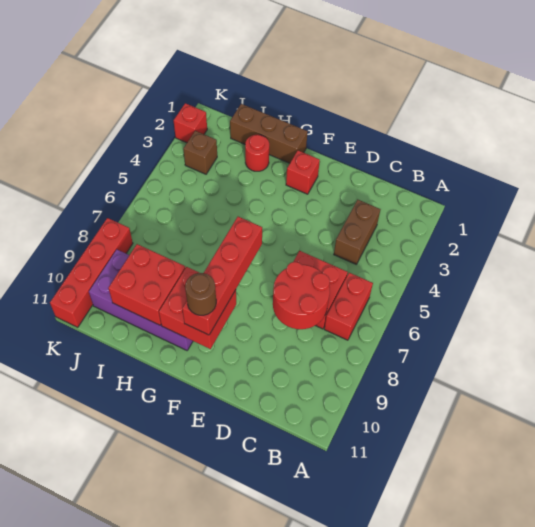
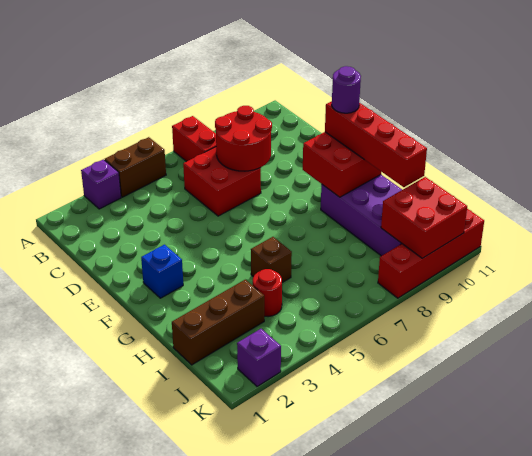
none -> purple 1x1 brick [81,159,121,209]
red 1x2 brick [324,273,373,340] -> red 1x2 brick turned to [172,116,216,162]
brown 1x2 brick [334,200,380,264] -> brown 1x2 brick moved to [105,137,166,197]
red 1x1 brick [286,151,320,194] -> blue 1x1 brick [141,245,183,298]
red 1x4 brick [182,217,262,335] -> red 1x4 brick turned to [325,101,427,187]
brown 1x1 round brick [185,273,216,315] -> purple 1x1 round brick [332,66,361,113]
brown 1x3 brick [230,104,308,163] -> brown 1x3 brick turned to [172,279,264,365]
red 1x1 round brick [245,135,269,171] -> red 1x1 round brick moved to [253,269,282,317]
red 2x2 brick [108,244,185,325] -> red 2x2 brick moved to [381,177,467,258]
brown 1x1 brick [183,131,217,174] -> brown 1x1 brick moved to [251,237,292,283]
red 1x1 brick [174,103,207,143] -> purple 1x1 brick [237,329,281,387]

